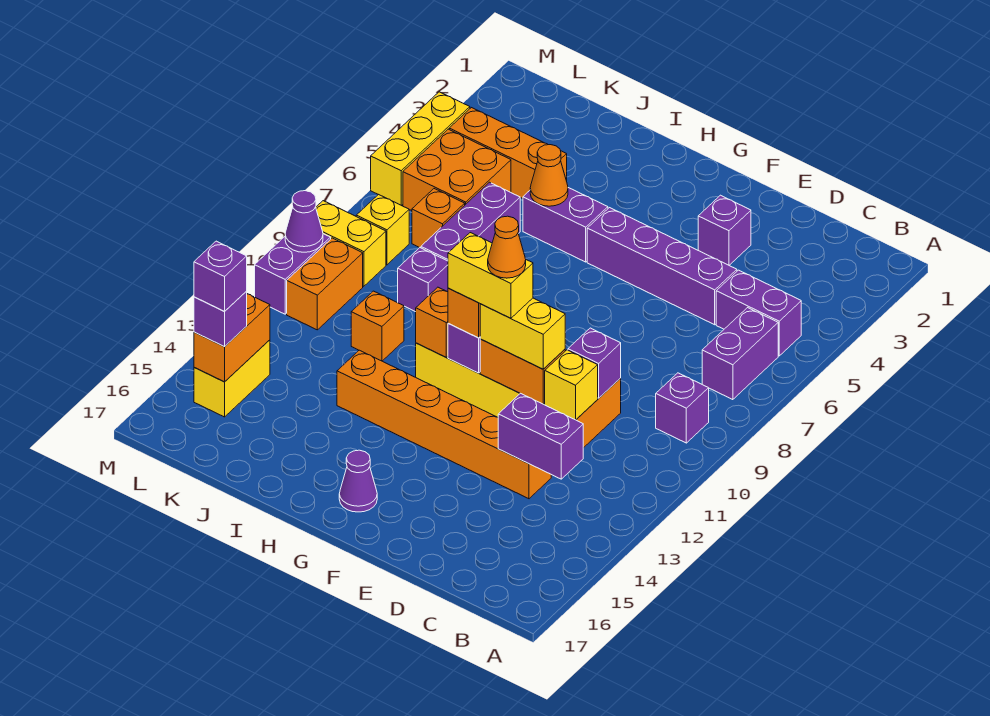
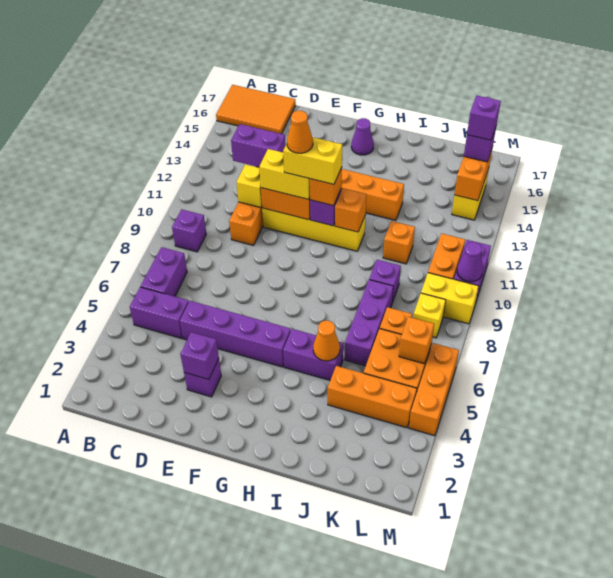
none -> orange 2x3 tile [216,85,296,134]
purple 1x1 brick [568,328,621,398] -> purple 1x1 brick moved to [180,332,219,379]
none -> orange 1x1 brick [399,317,434,364]
yellow 1x3 brick [371,92,470,205] -> orange 1x3 brick [409,343,459,436]

